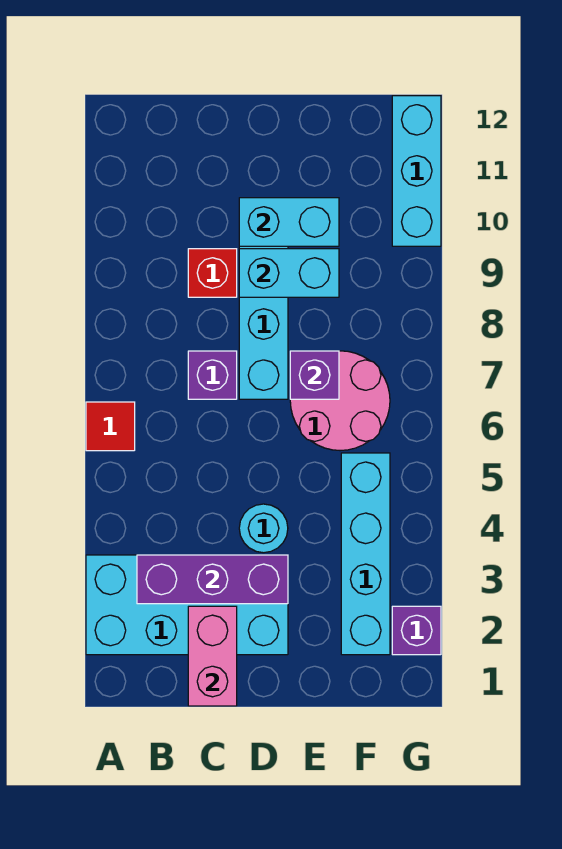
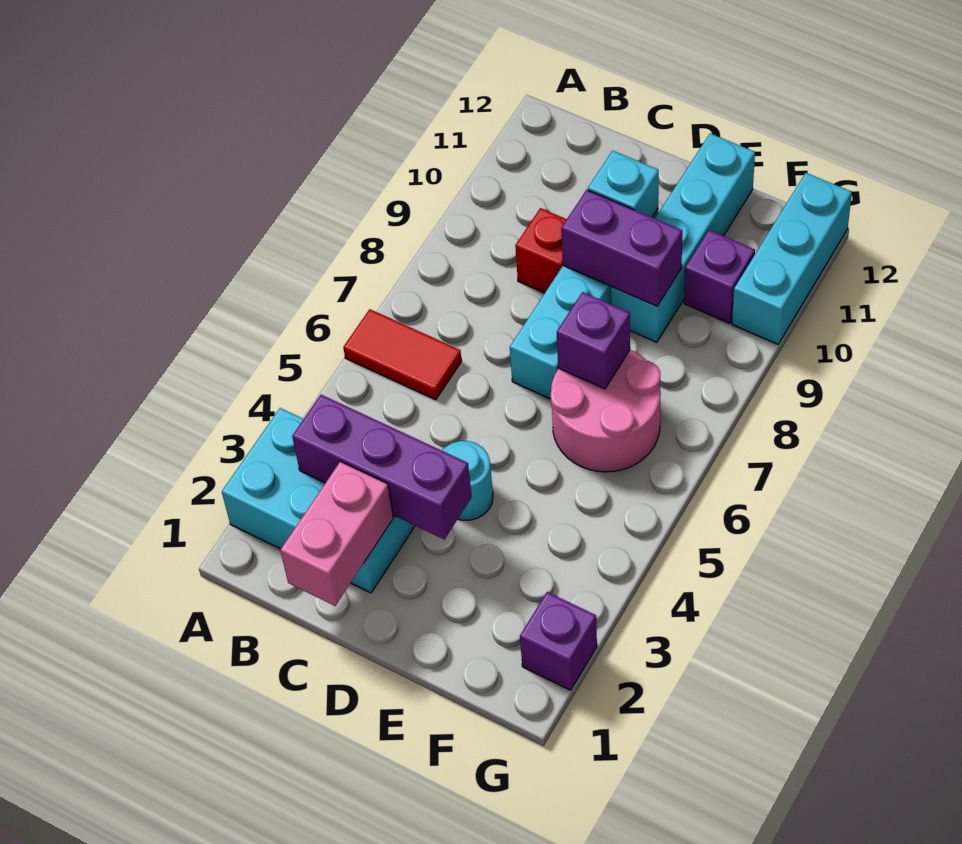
cyan 2x4 brick [86,555,288,655] -> cyan 2x3 brick [222,408,415,593]
red 1x1 tile [86,402,135,451] -> red 1x2 tile [343,309,462,400]
purple 1x1 brick [188,351,237,399] -> purple 1x1 brick moved to [684,230,755,323]
cyan 1x2 brick [239,249,339,297] -> purple 1x2 brick [561,190,682,306]
cyan 1x2 brick [239,198,339,246] -> cyan 1x1 brick [588,151,659,217]
cyan 1x4 brick [341,453,390,655] -> cyan 1x4 brick moved to [611,133,755,342]

